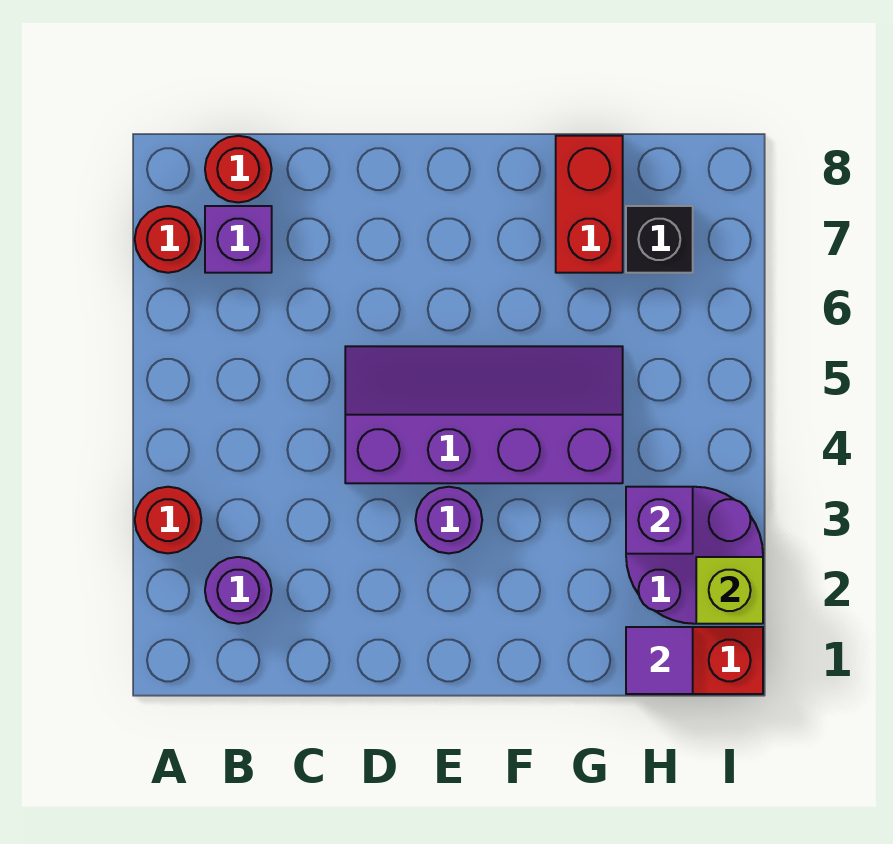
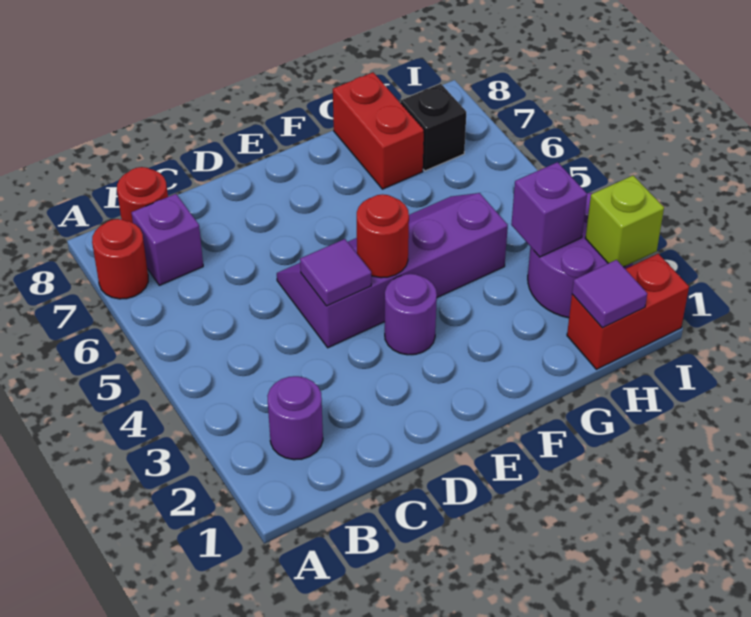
red 1x1 round brick [135,487,201,553] -> red 1x1 round brick moved to [357,194,409,278]
none -> purple 1x1 tile [300,239,371,306]

